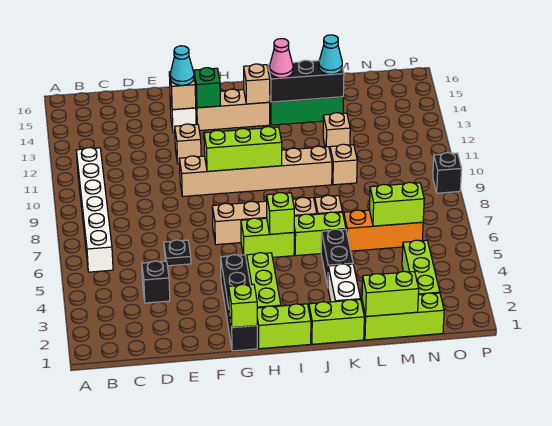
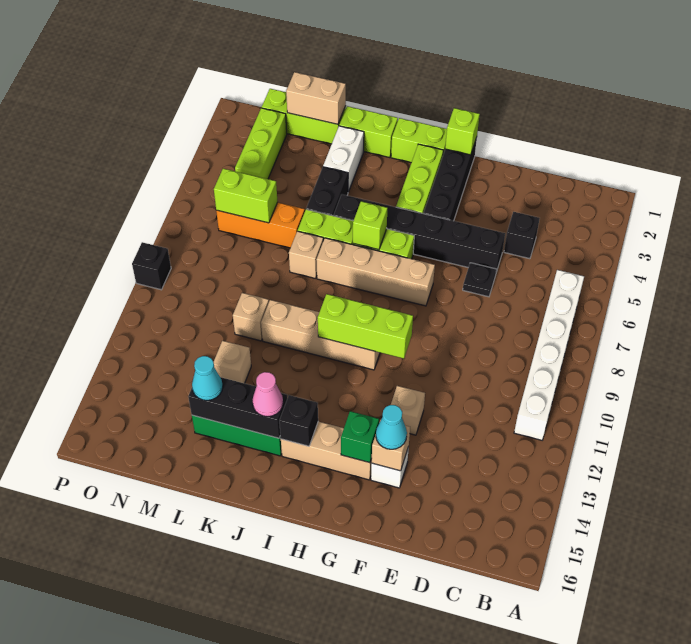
none -> black 1x6 brick [334,194,505,272]
tan 1x6 brick [179,146,332,196] -> tan 1x4 brick [261,300,380,370]
tan 1x1 brick [244,64,270,104] -> black 1x1 brick [279,395,318,446]
lime 1x2 brick [362,271,419,316] -> tan 1x2 brick [286,72,346,124]

